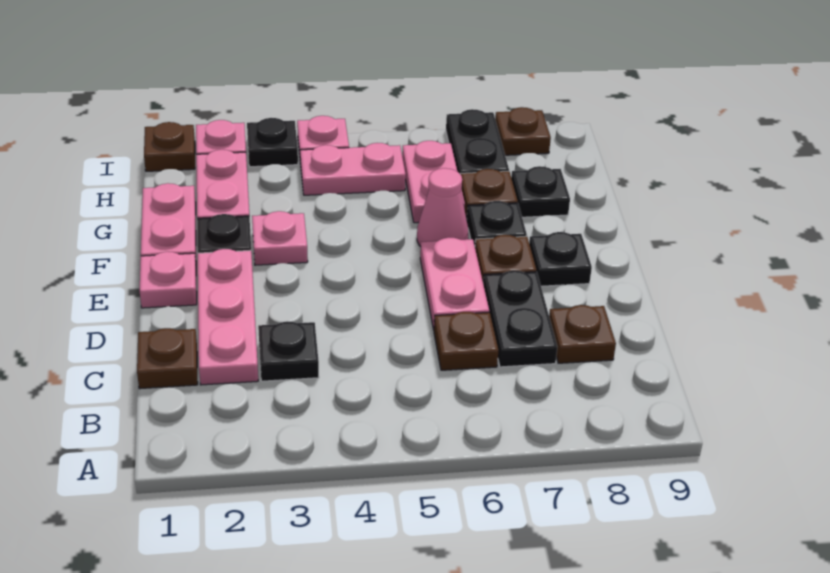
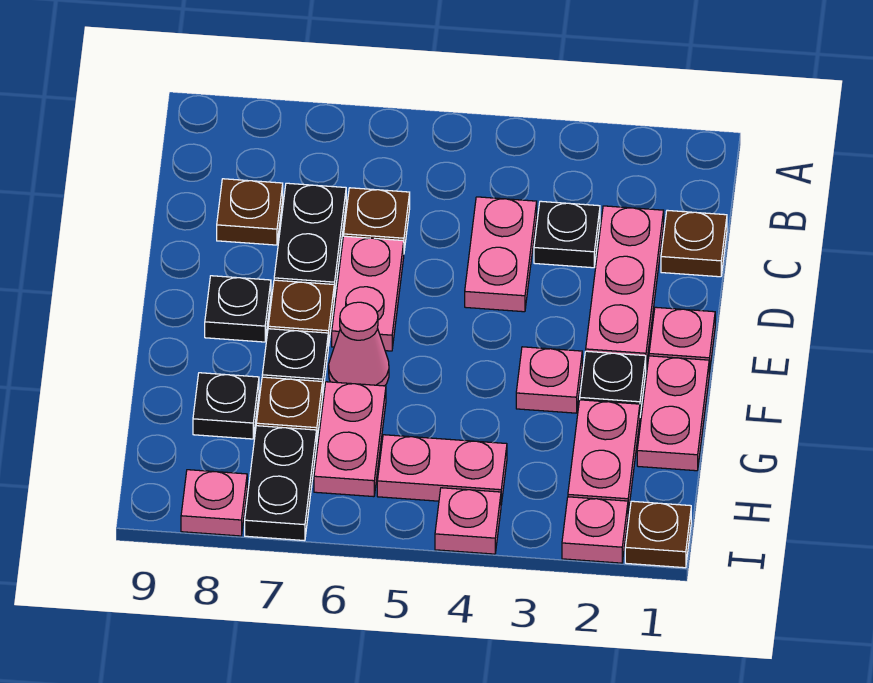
none -> pink 1x2 plate [465,197,537,312]
black 1x1 plate [247,118,298,167] -> none
brown 1x1 plate [495,107,551,155] -> pink 1x1 plate [181,470,247,536]

